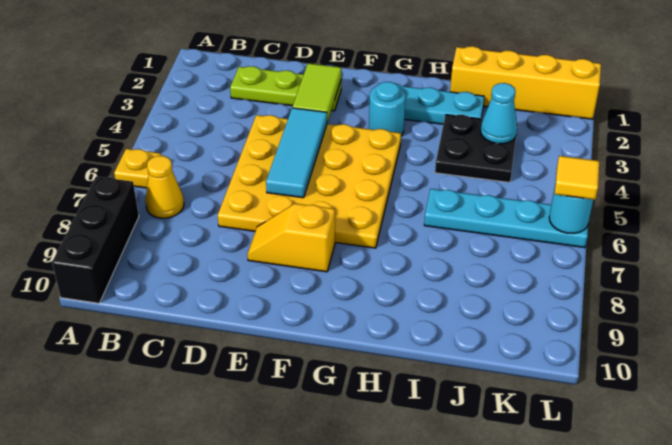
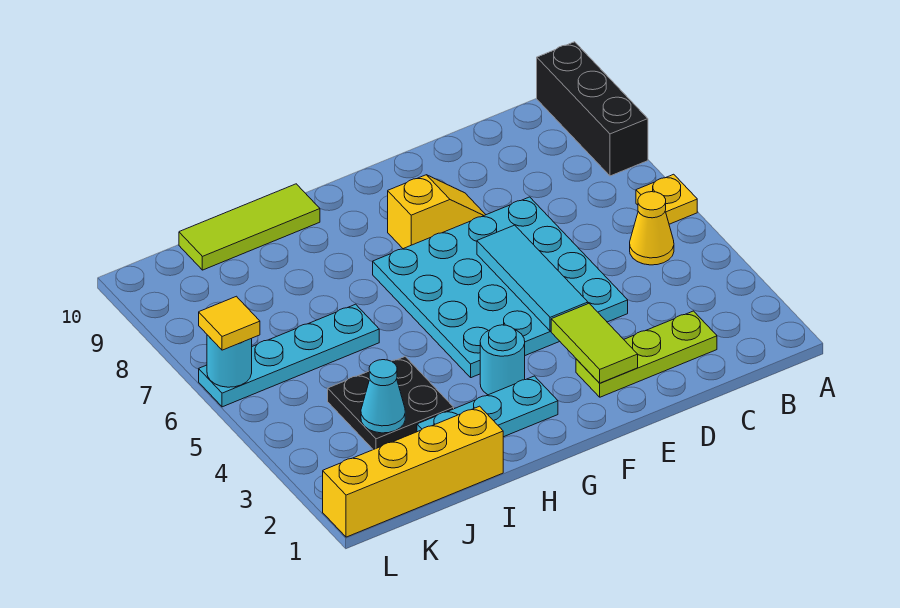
yellow 1x1 cone [145,156,184,218] -> yellow 1x1 cone moved to [630,192,674,265]
yellow 4x4 plate [218,115,401,248] -> cyan 4x4 plate [373,197,628,378]
none -> lime 1x3 tile [179,184,320,270]

